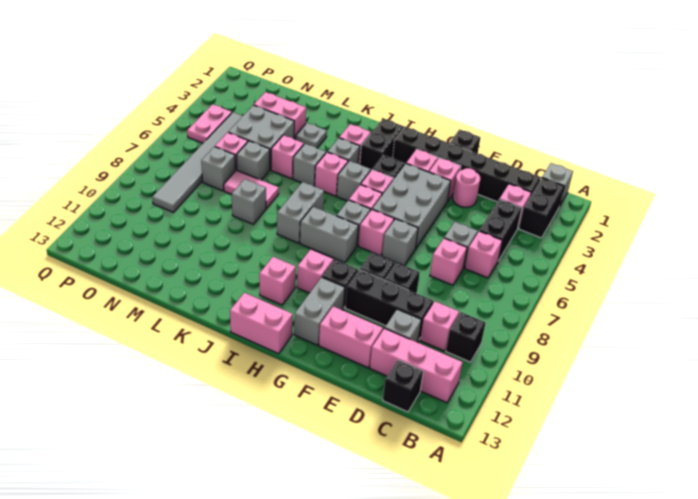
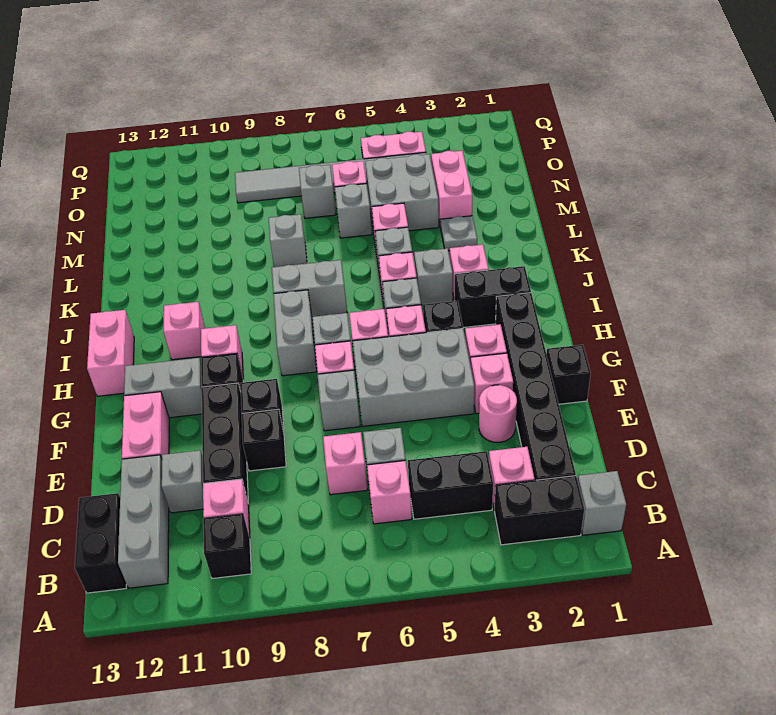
pink 1x3 brick [370,328,463,403] -> grey 1x3 brick [118,455,169,588]
black 1x1 brick [383,360,423,412] -> black 1x2 brick [75,493,127,593]
pink 1x2 tile [224,170,279,209] -> none

